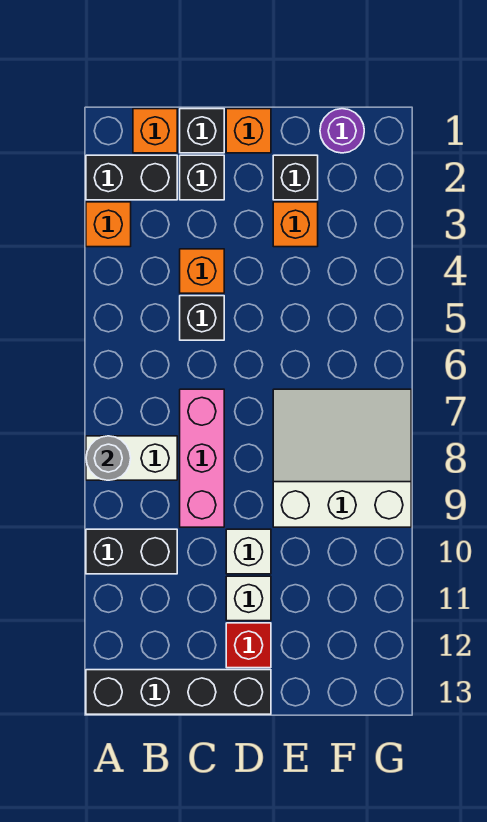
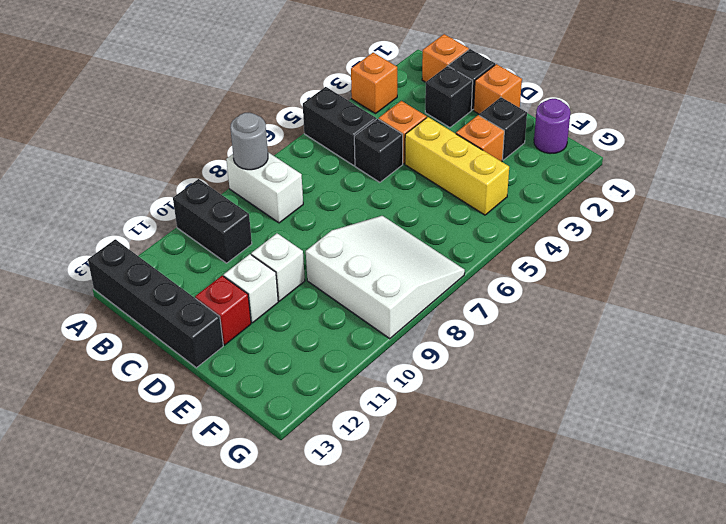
black 1x2 brick [86,155,177,200] -> black 1x2 brick moved to [303,87,376,165]
pink 1x3 brick [180,389,224,527] -> none
none -> yellow 1x3 brick [405,117,509,215]

